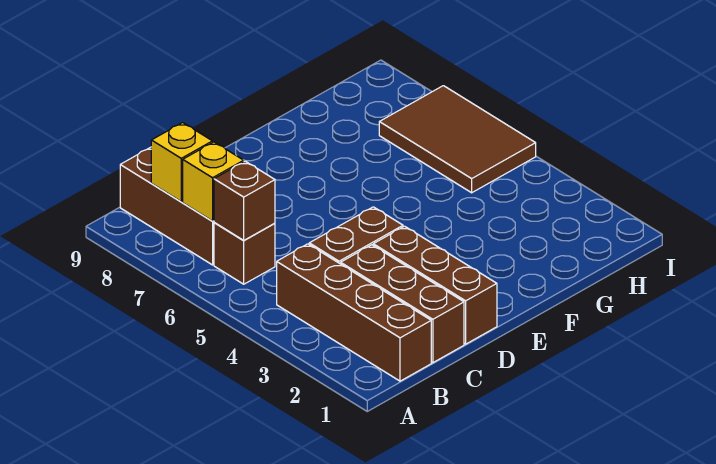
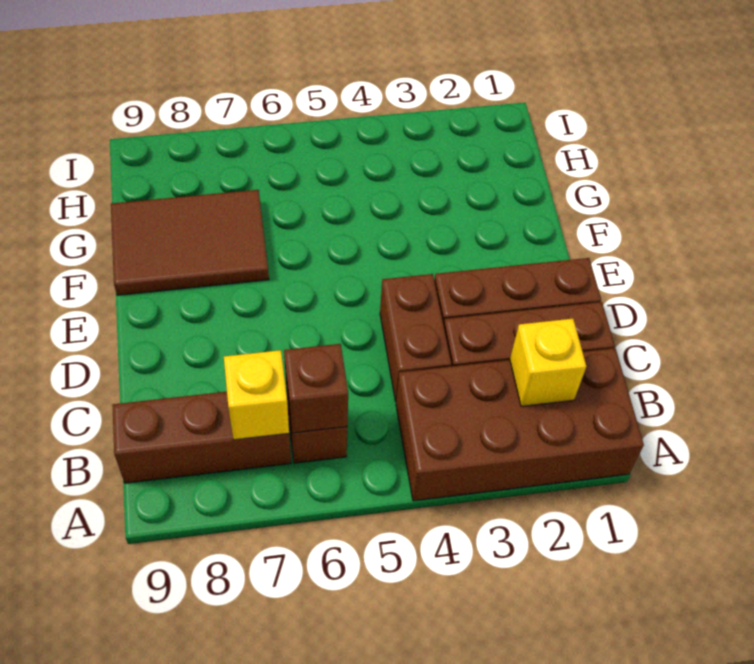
brown 1x4 brick [277,244,431,381] -> brown 2x4 brick [396,348,644,501]
yellow 1x1 brick [151,123,212,202] -> yellow 1x1 brick moved to [510,319,586,406]
brown 2x3 tile [379,86,536,193] -> brown 2x3 tile moved to [111,190,269,295]

